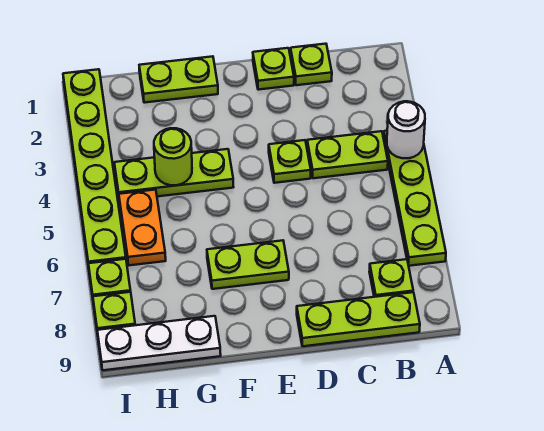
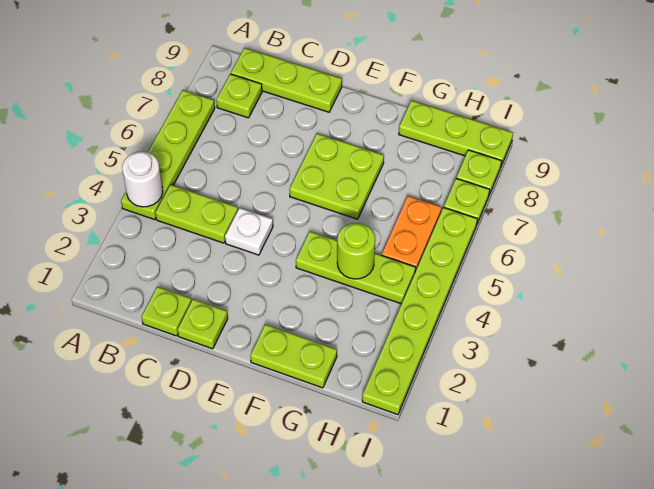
lime 1x1 plate [269,140,311,183] -> white 1x1 plate [225,208,273,255]
lime 1x2 plate [207,240,289,289] -> lime 2x2 plate [289,134,384,219]
white 1x3 plate [97,316,221,370] -> lime 1x3 plate [399,100,513,166]

